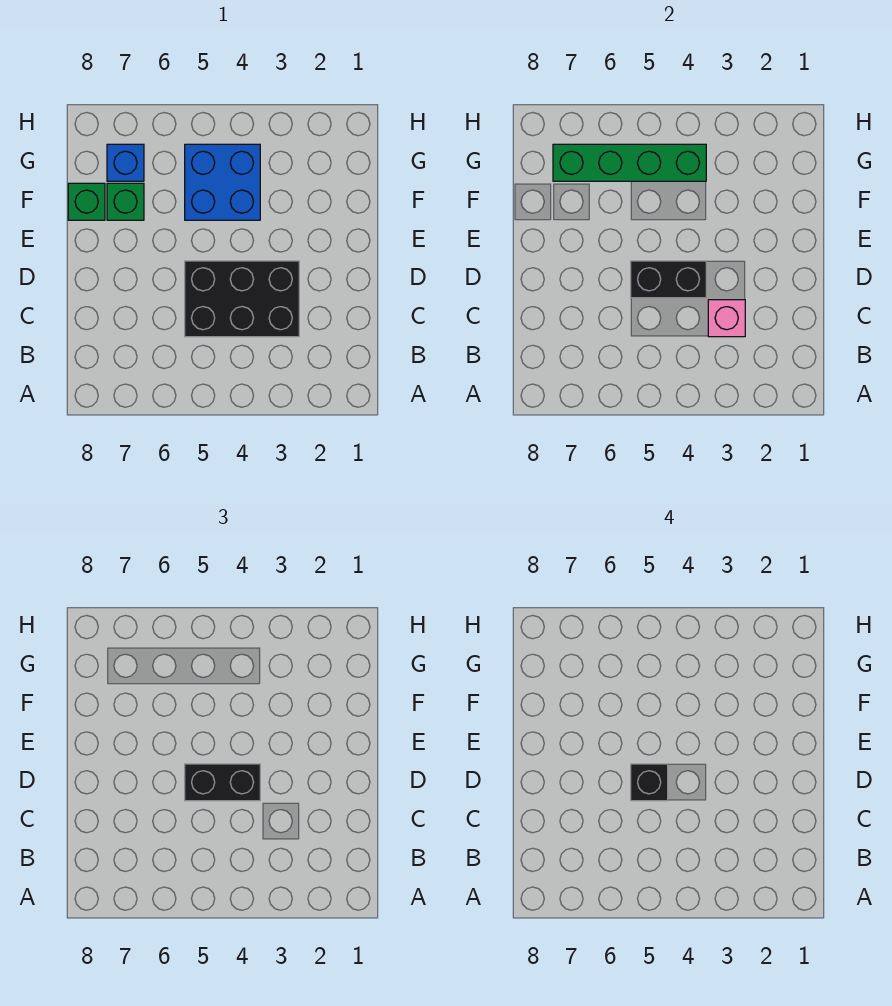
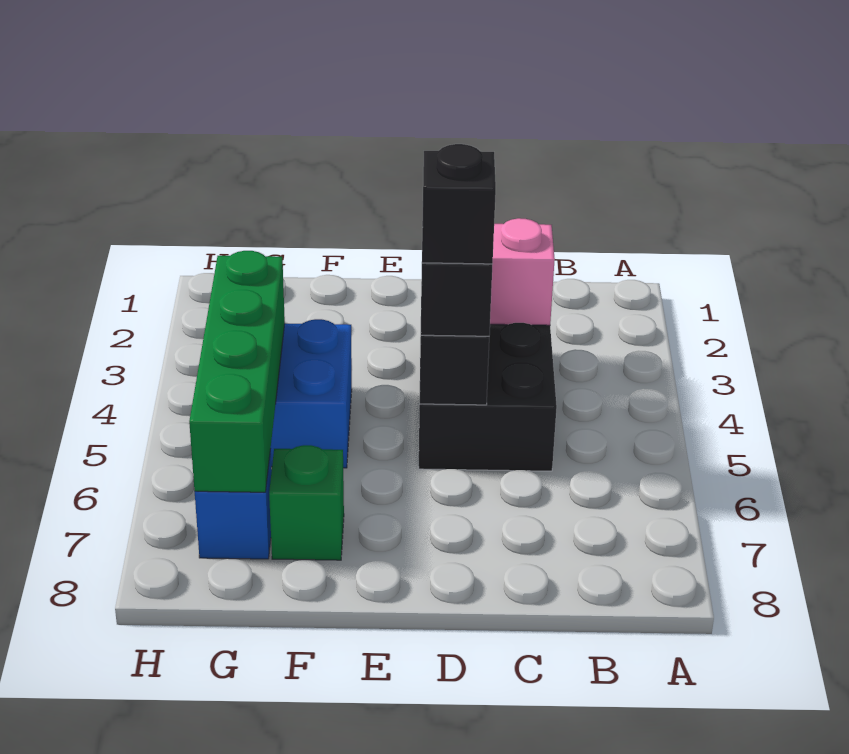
green 1x1 brick [68,183,105,220] -> none

